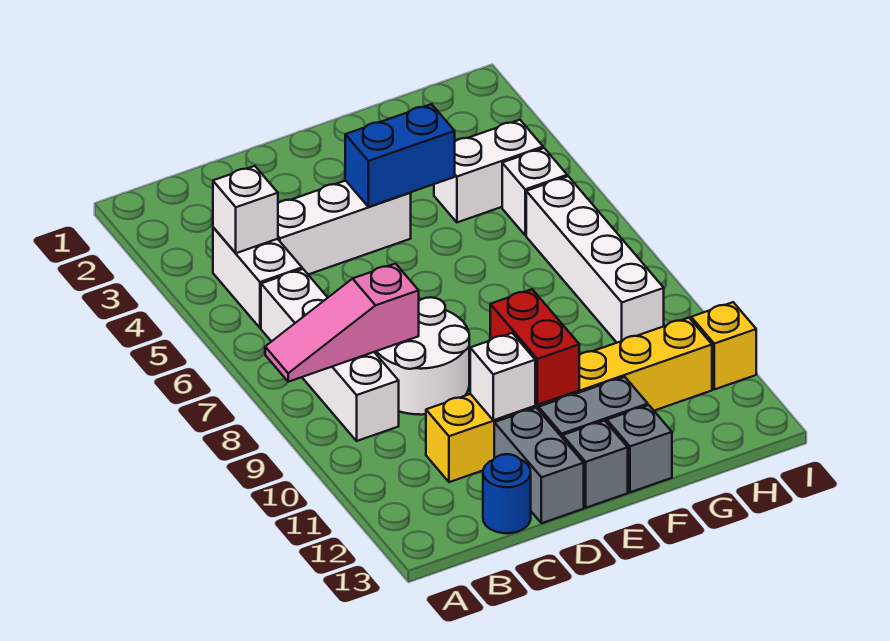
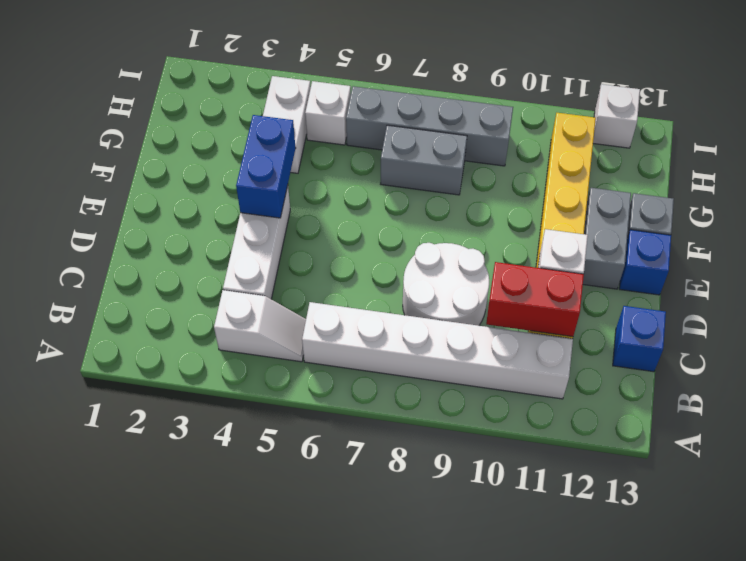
pink 1x3 slope [265,264,419,382] -> none
white 1x2 brick [213,227,302,328] -> white 1x2 slope [214,290,306,362]
white 1x1 brick [213,166,278,253] -> white 1x1 brick moved to [593,84,640,148]
white 1x4 brick [261,269,399,441] -> white 1x6 brick [302,302,573,399]
blue 1x1 round brick [483,454,531,533] -> blue 1x1 brick [613,306,666,372]
grey 1x2 brick [494,408,584,523] -> grey 1x2 brick moved to [381,125,467,195]
red 1x2 brick [490,289,579,405] -> red 1x2 brick moved to [486,262,584,337]
grey 1x1 brick [563,421,628,508] -> blue 1x1 brick [619,230,671,295]
white 1x4 brick [526,176,664,343] -> grey 1x4 brick [346,86,513,166]
yellow 1x1 brick [691,302,756,389] -> none

